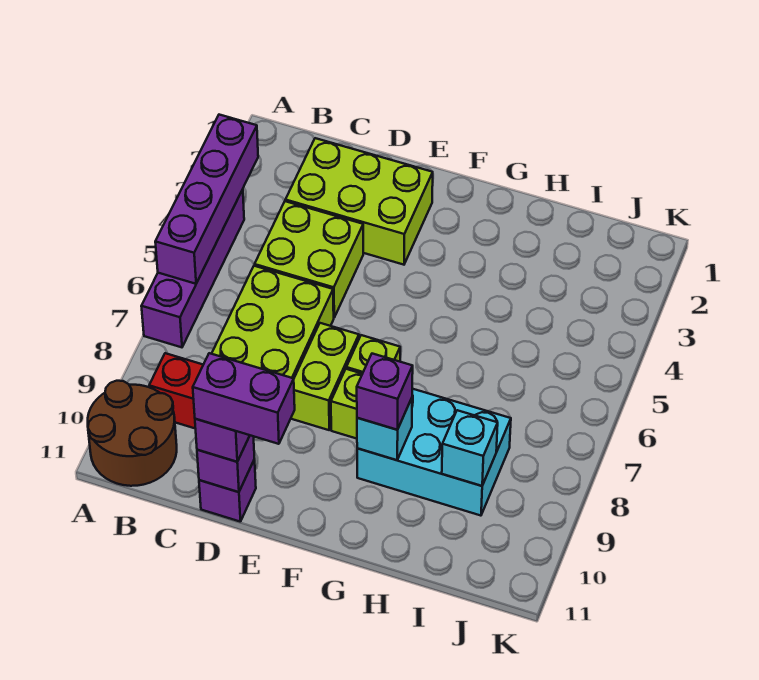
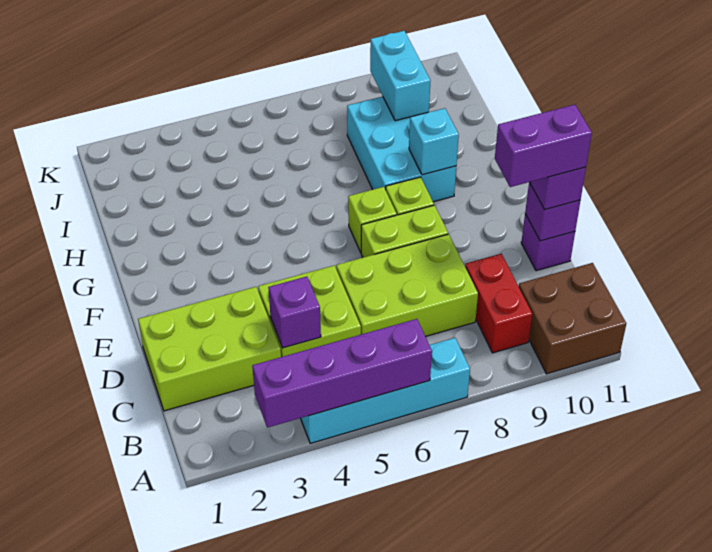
purple 1x4 brick [141,189,244,347] -> cyan 1x4 brick [300,338,470,443]
brown 2x2 round brick [88,381,177,486] -> brown 2x2 brick [519,263,626,374]
lime 2x3 brick [285,138,433,265] -> lime 2x3 brick turned to [138,287,281,411]
purple 1x2 brick [193,353,295,444] -> purple 1x2 brick turned to [495,105,592,187]
purple 1x1 brick [357,354,413,430] -> purple 1x1 brick moved to [268,276,321,348]
cyan 1x1 brick [442,410,498,486] -> cyan 1x2 brick [370,31,431,121]

